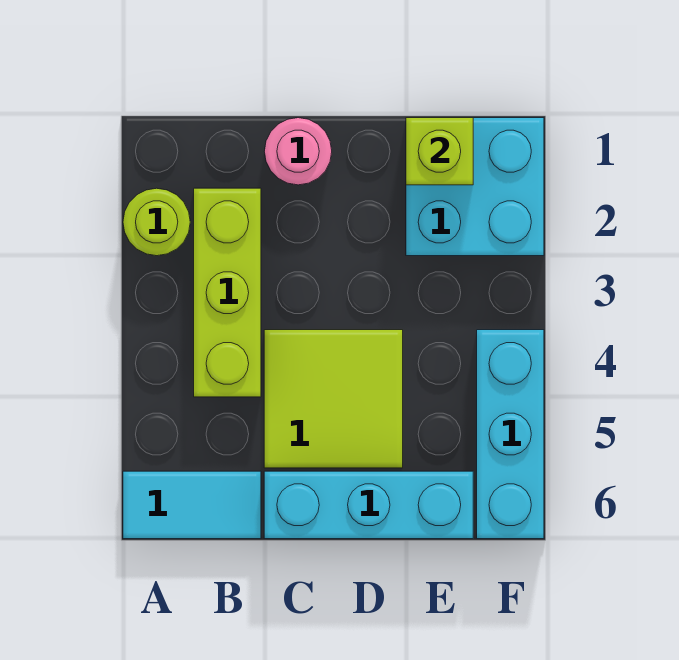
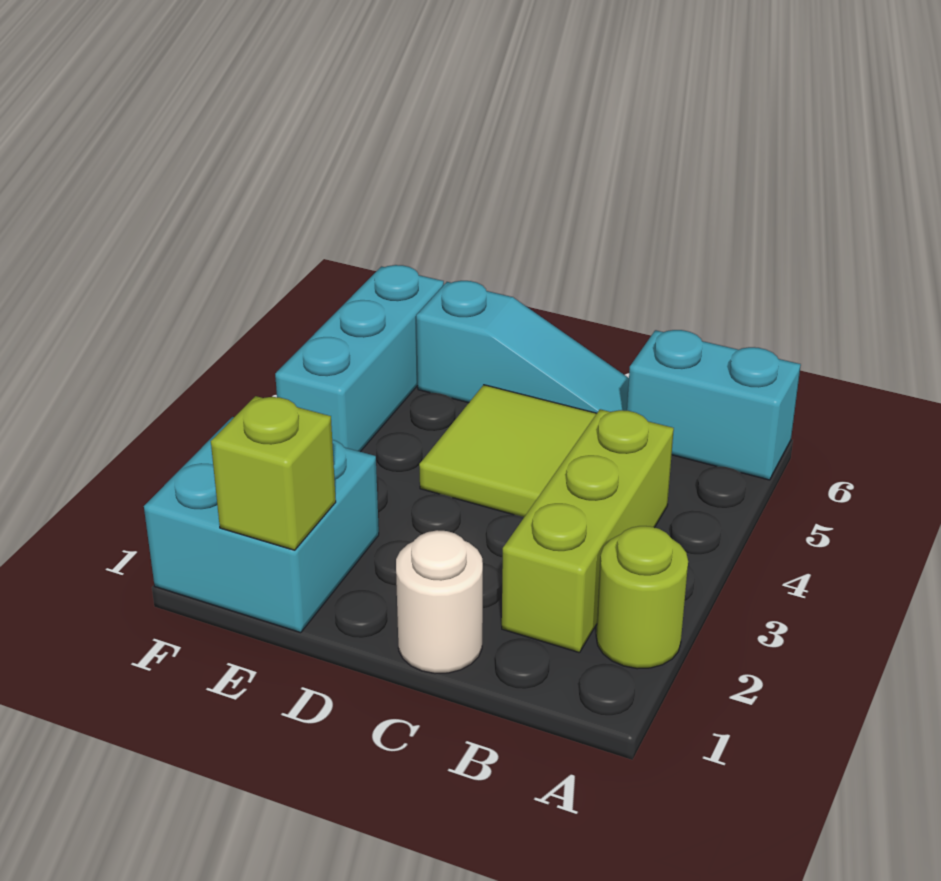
cyan 1x2 tile [123,471,261,539] -> cyan 1x2 brick [627,330,801,480]
pink 1x1 round brick [264,118,332,185] -> white 1x1 round brick [396,530,483,674]
cyan 1x3 brick [264,471,473,539] -> cyan 1x3 slope [416,281,629,413]

